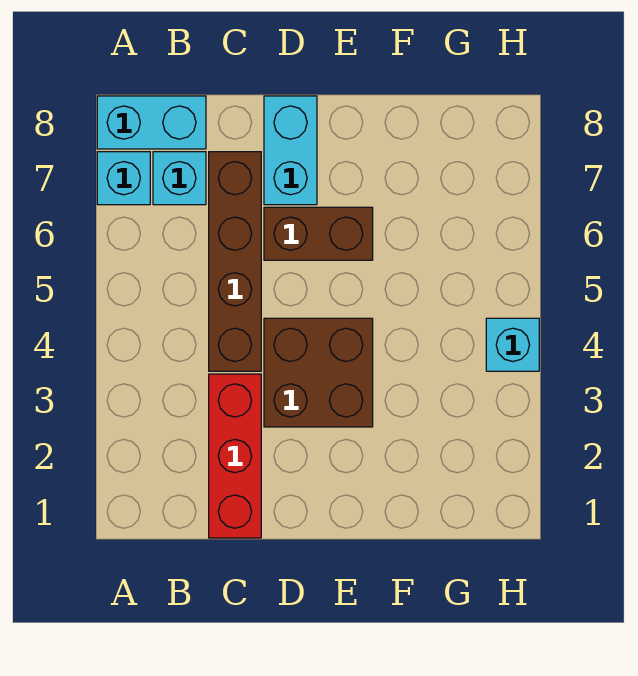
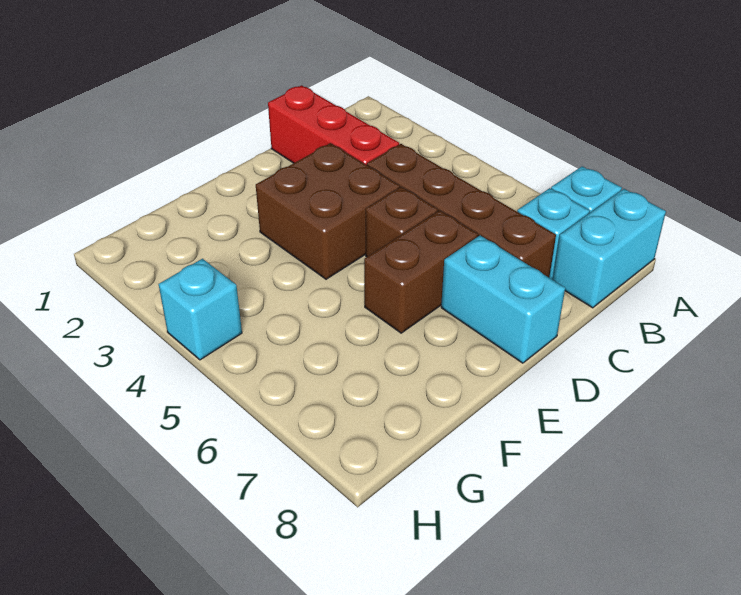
none -> brown 1x1 brick [366,187,438,257]

